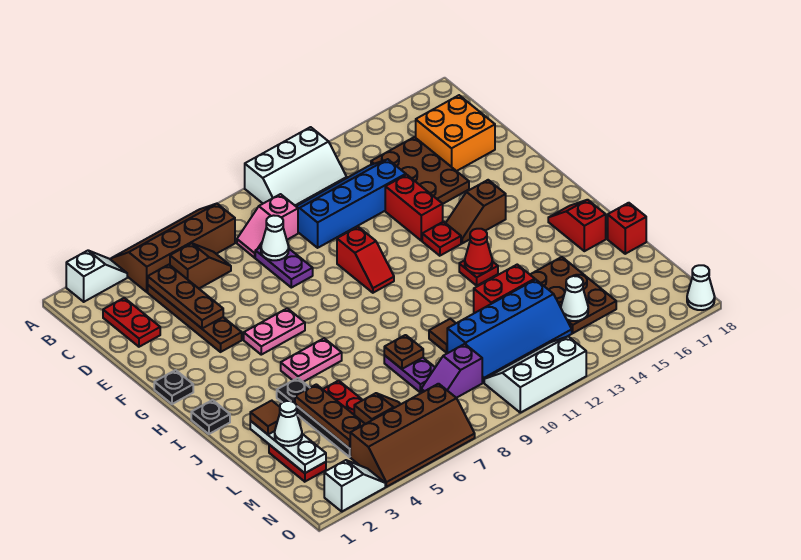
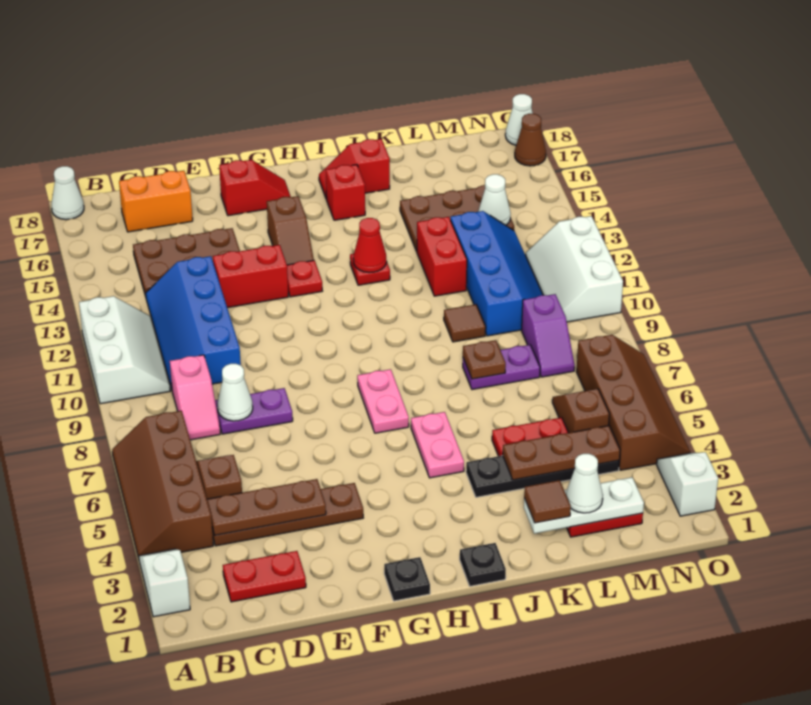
none -> white 1x1 cone [52,166,84,220]
orange 2x2 brick [416,95,495,171] -> orange 1x2 brick [119,171,193,232]
red 1x2 slope [337,227,394,293] -> red 1x2 slope moved to [219,160,291,216]
pink 1x2 plate [244,308,305,355] -> pink 1x2 plate moved to [357,369,409,433]
red 1x1 brick [608,203,646,254] -> red 1x1 brick moved to [326,164,365,220]
none -> brown 1x1 cone [515,114,546,166]

